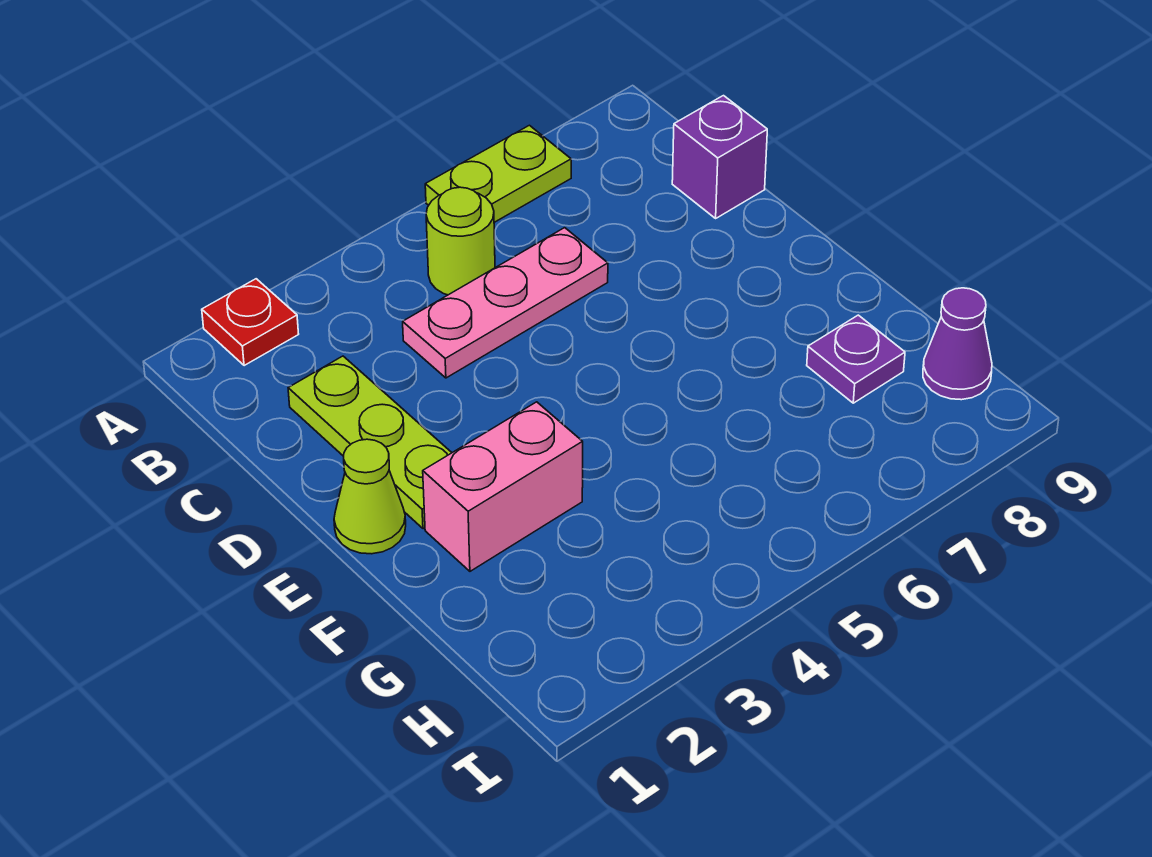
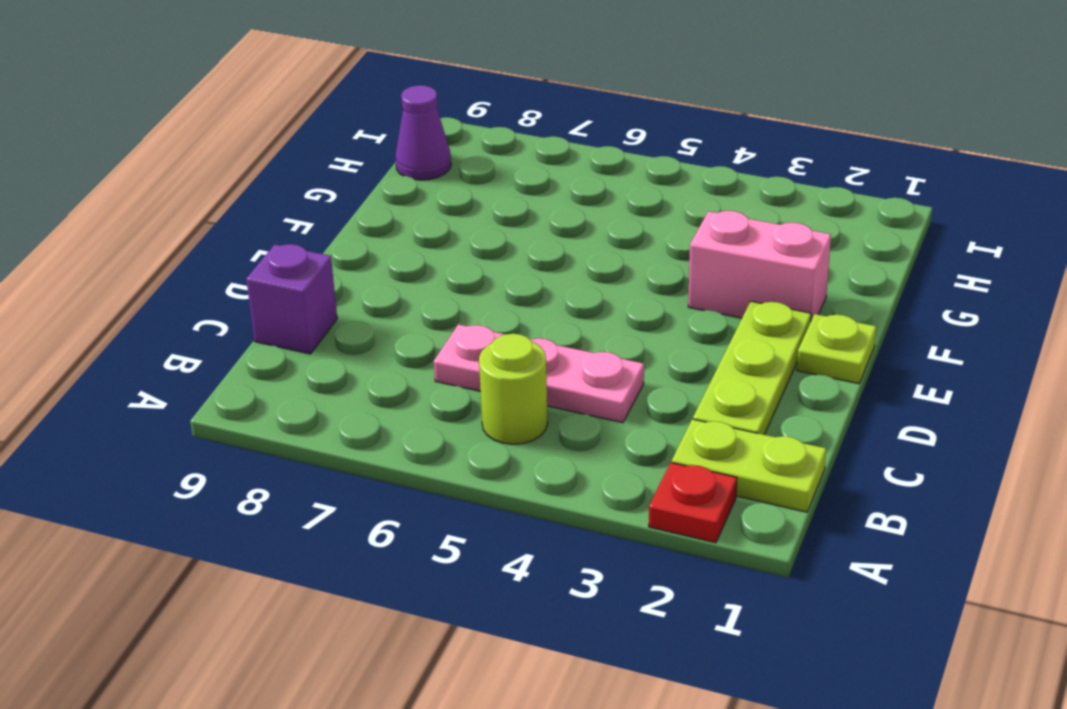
lime 1x2 plate [425,125,571,222] -> lime 1x2 plate moved to [672,419,826,512]
lime 1x1 cone [334,439,406,554] -> lime 1x1 plate [797,314,876,384]
purple 1x1 plate [807,315,905,403] -> none

